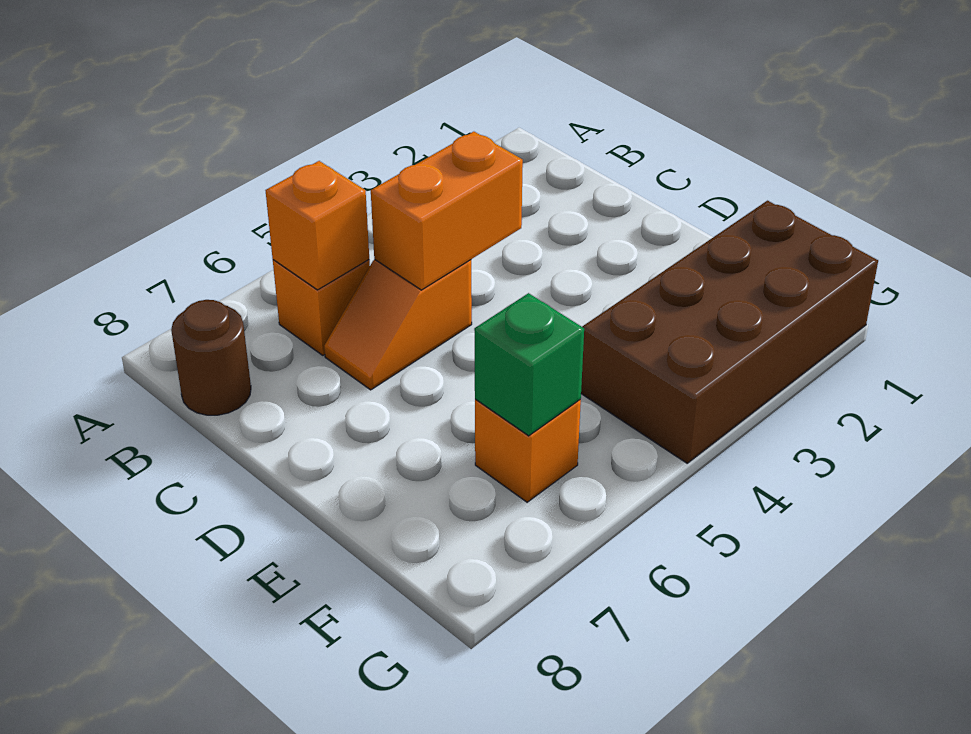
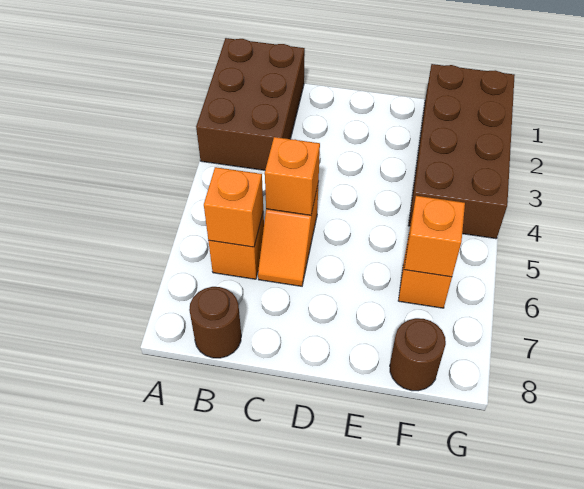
none -> brown 2x3 brick [196,38,305,170]
orange 1x2 brick [371,132,523,290] -> orange 1x1 brick [265,137,320,215]
green 1x1 brick [474,293,584,436] -> orange 1x1 brick [404,196,465,277]
none -> brown 1x1 round brick [390,318,446,391]

